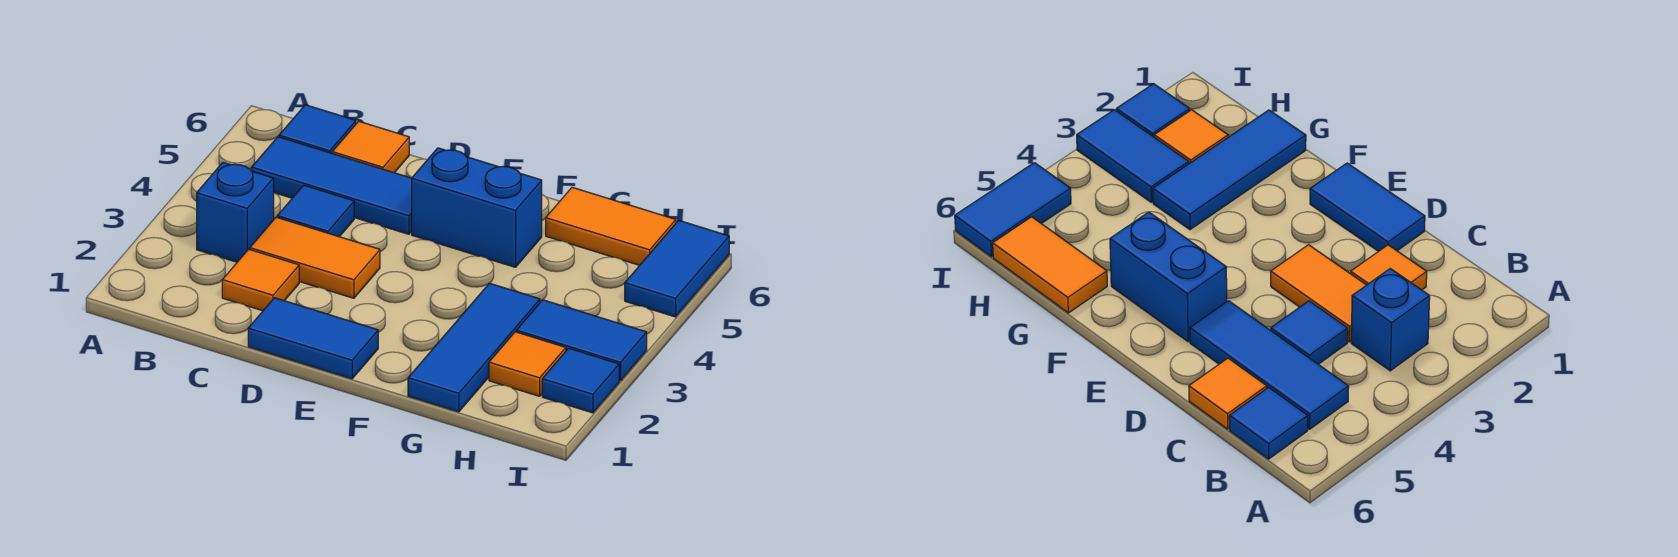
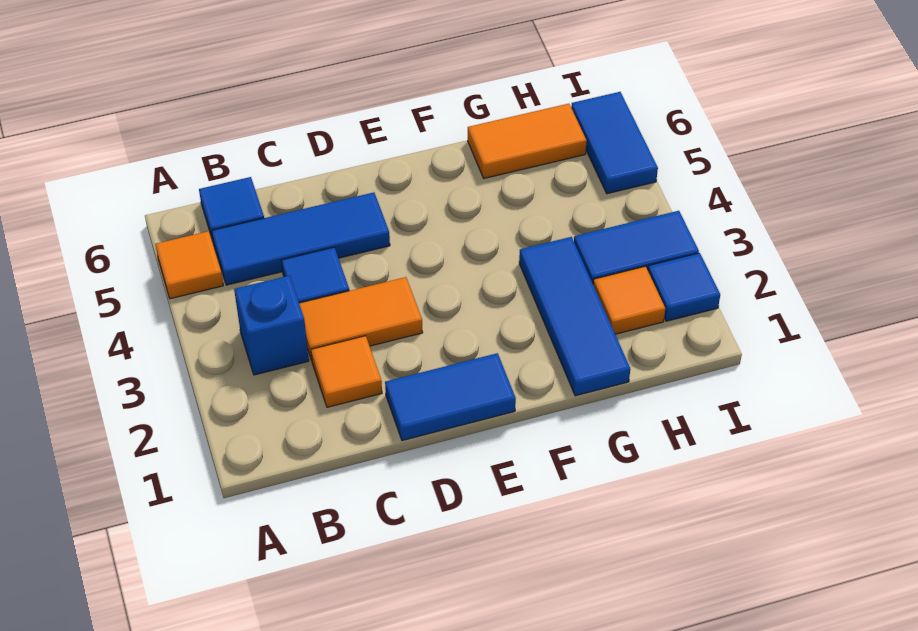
orange 1x1 tile [332,121,409,173] -> orange 1x1 tile moved to [155,231,223,299]
blue 1x2 brick [412,148,542,267] -> none

